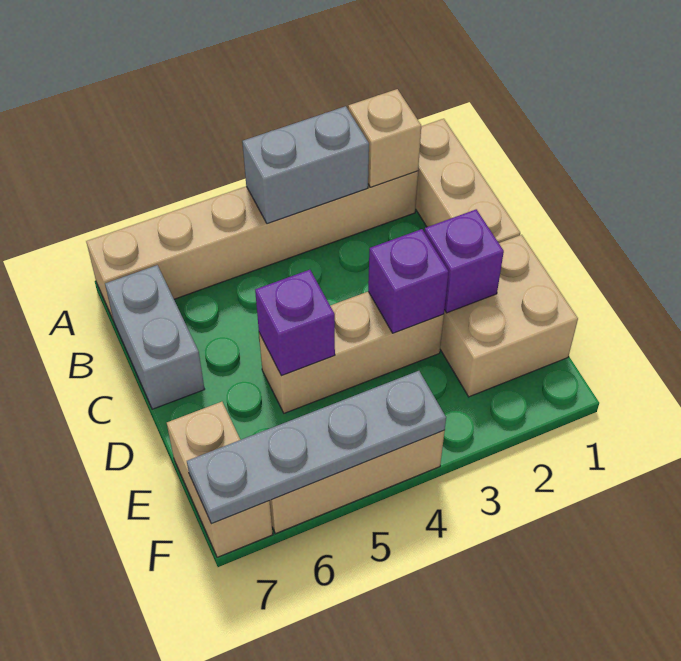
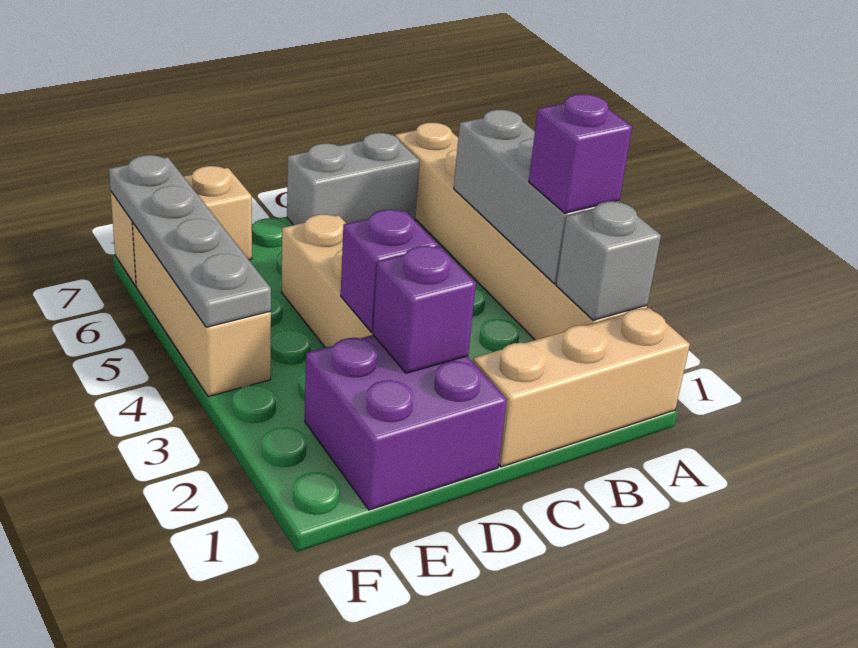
tan 1x1 brick [348,89,421,187] -> grey 1x1 brick [556,201,661,320]
grey 1x2 brick [242,106,369,224] -> grey 1x3 brick [454,110,619,284]
tan 2x2 brick [440,235,578,397] -> purple 2x2 brick [305,335,507,510]
purple 1x1 brick [255,270,335,376] -> purple 1x1 brick moved to [529,94,632,213]

